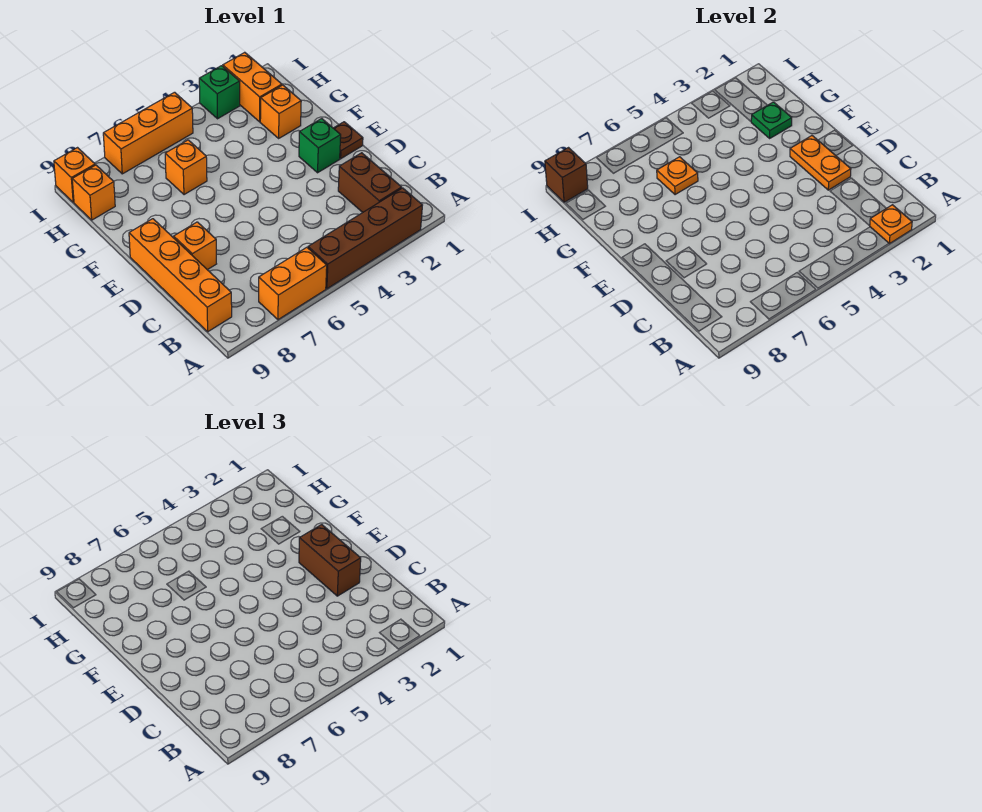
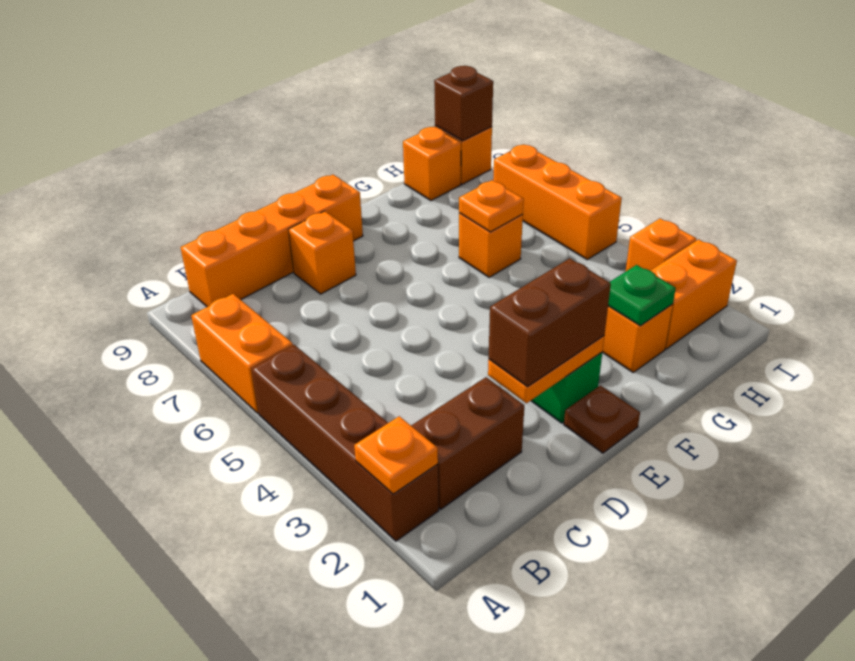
green 1x1 brick [199,66,240,119] -> orange 1x1 brick [626,219,696,271]

